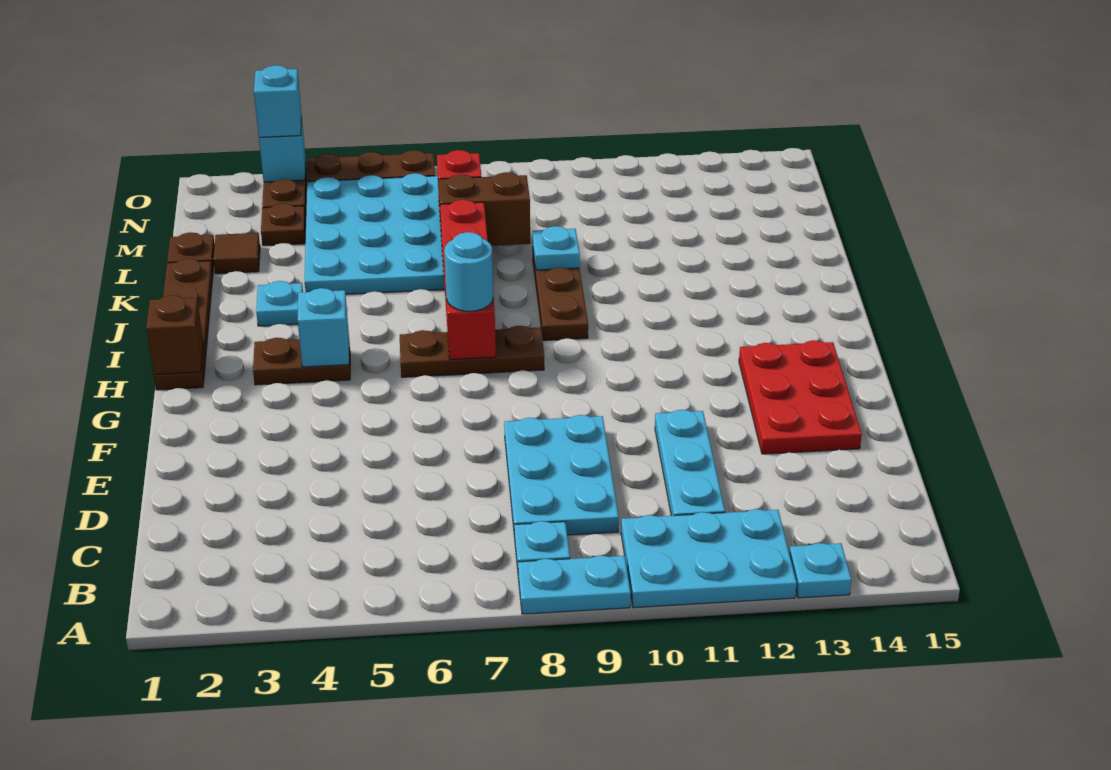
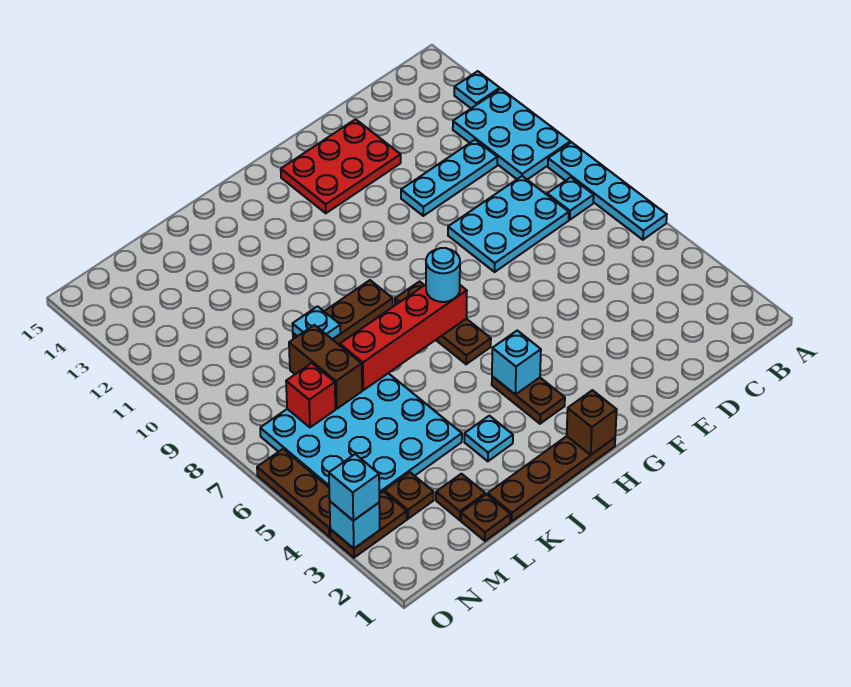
cyan 1x2 plate [518,555,631,614] -> cyan 1x4 plate [548,142,667,240]
brown 1x1 tile [213,233,260,274] -> brown 1x1 plate [436,474,485,520]

